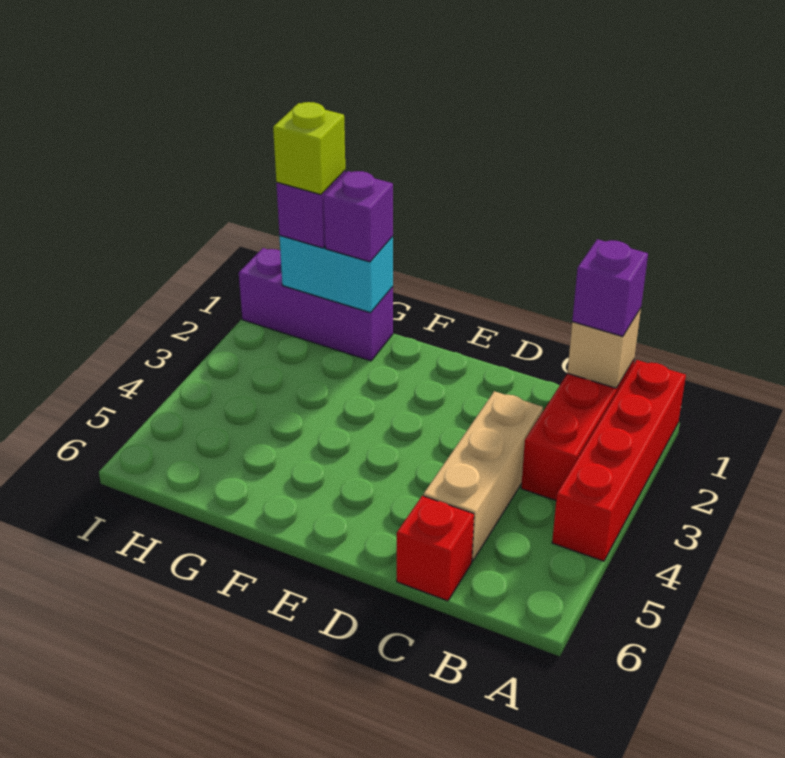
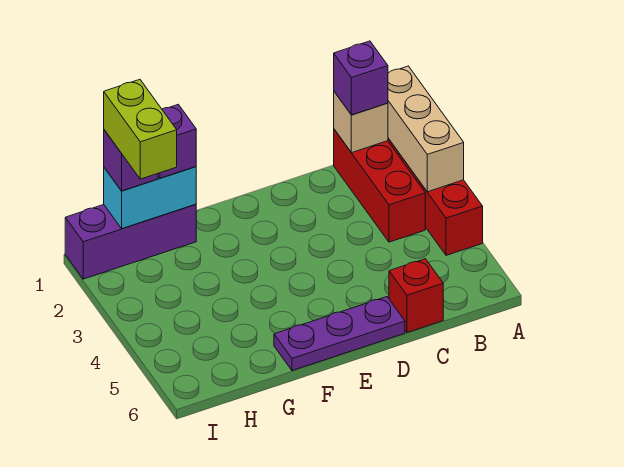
tan 1x3 brick [423,391,543,561] -> tan 1x3 brick moved to [388,66,464,192]
none -> purple 1x3 plate [274,297,405,371]
lime 1x1 brick [273,102,345,195] -> lime 1x2 brick [104,80,177,179]

